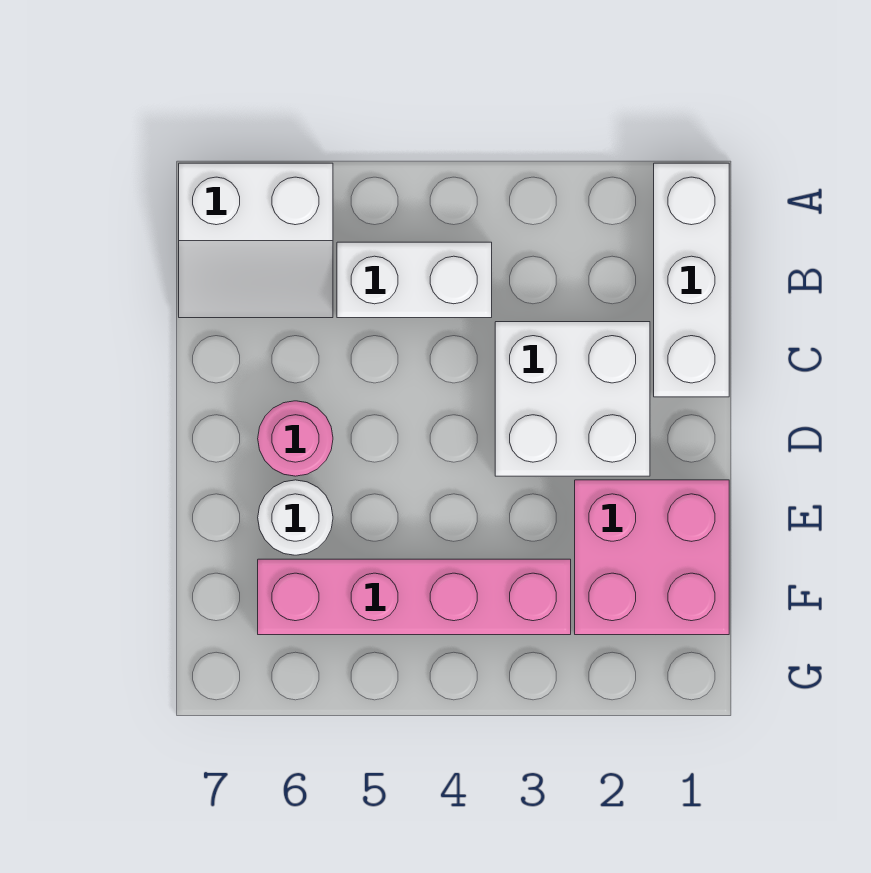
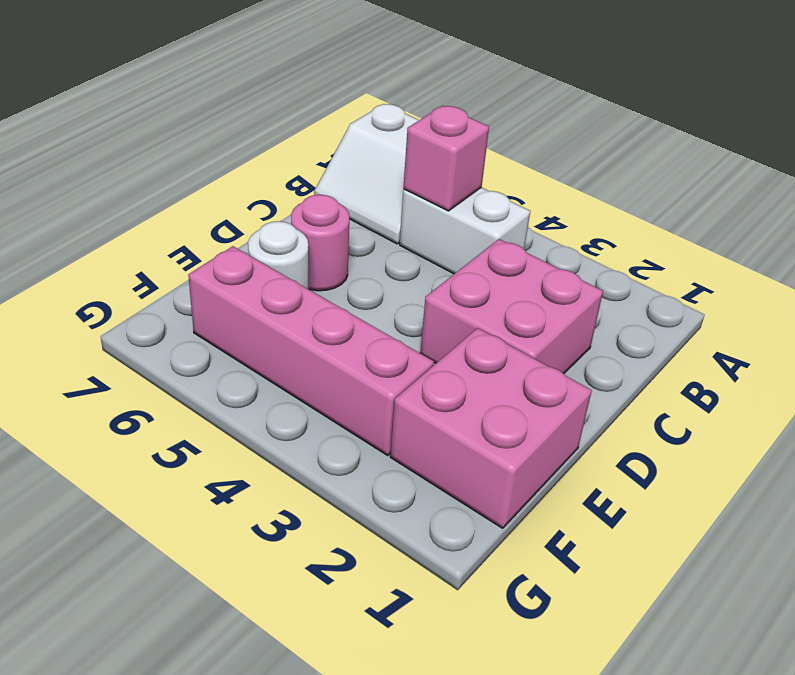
white 1x3 brick [654,163,729,397] -> none
none -> pink 1x1 brick [403,106,489,211]
white 2x2 brick [495,322,650,476] -> pink 2x2 brick [420,239,603,374]

